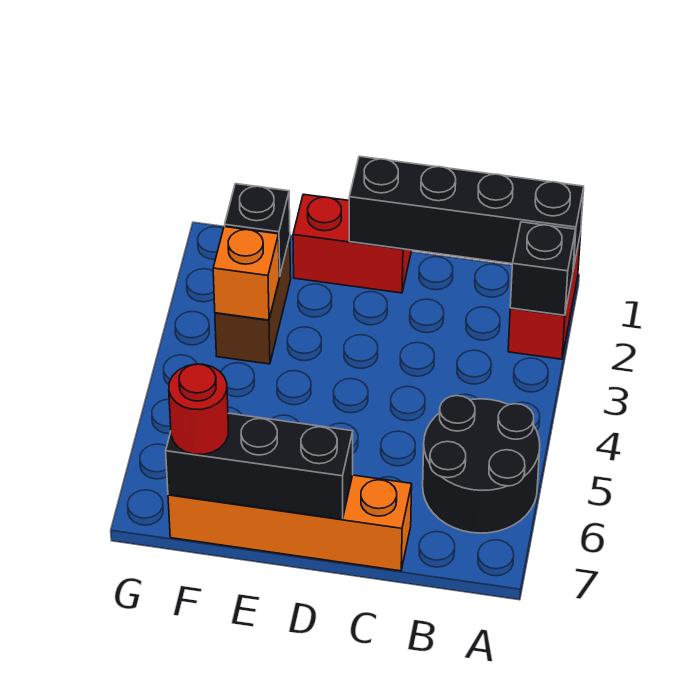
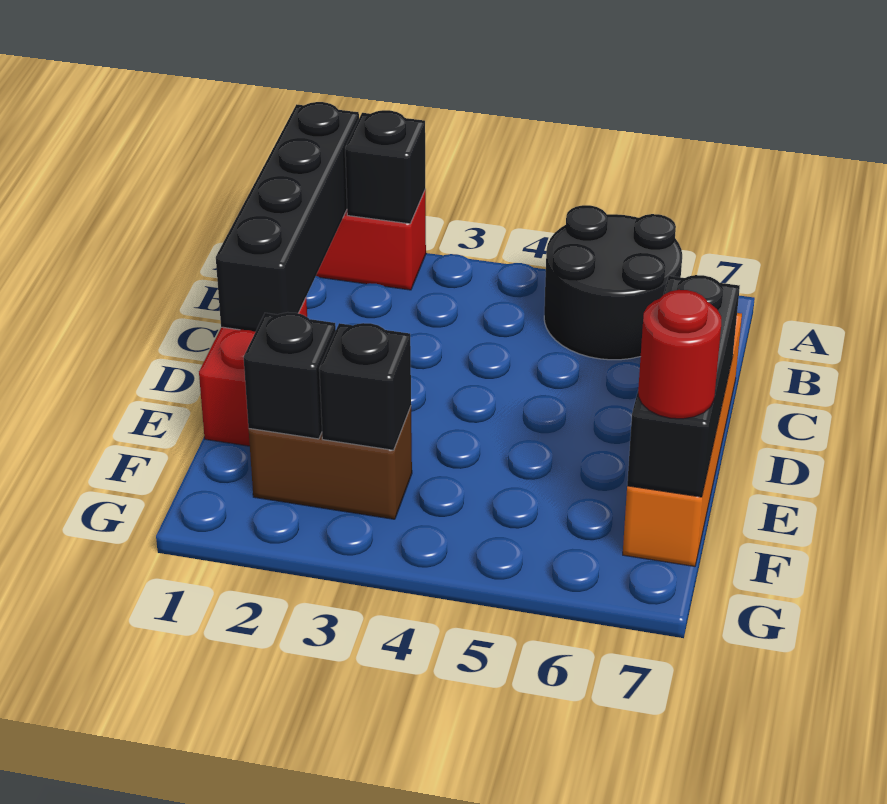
orange 1x1 brick [213,227,280,320] -> black 1x1 brick [319,323,411,450]

